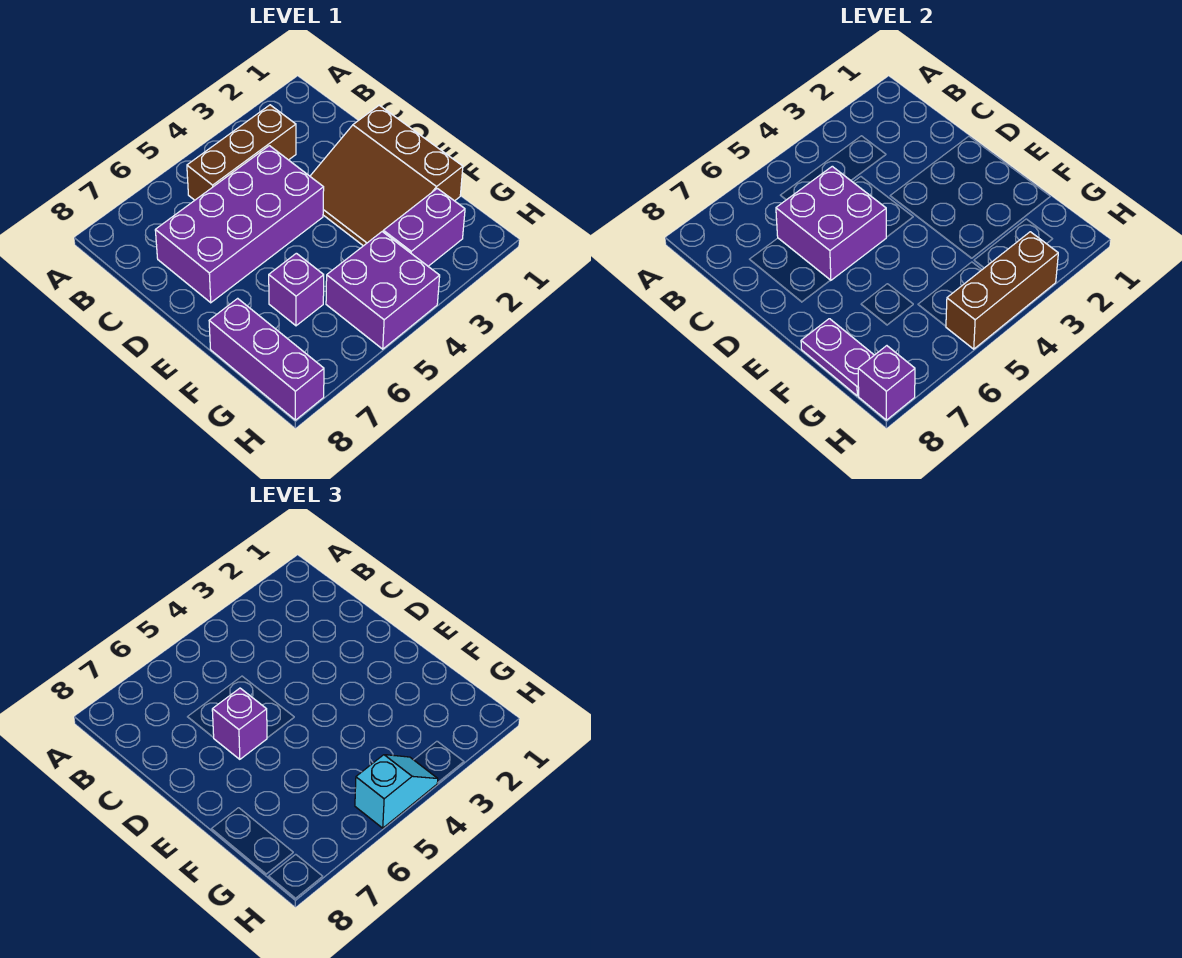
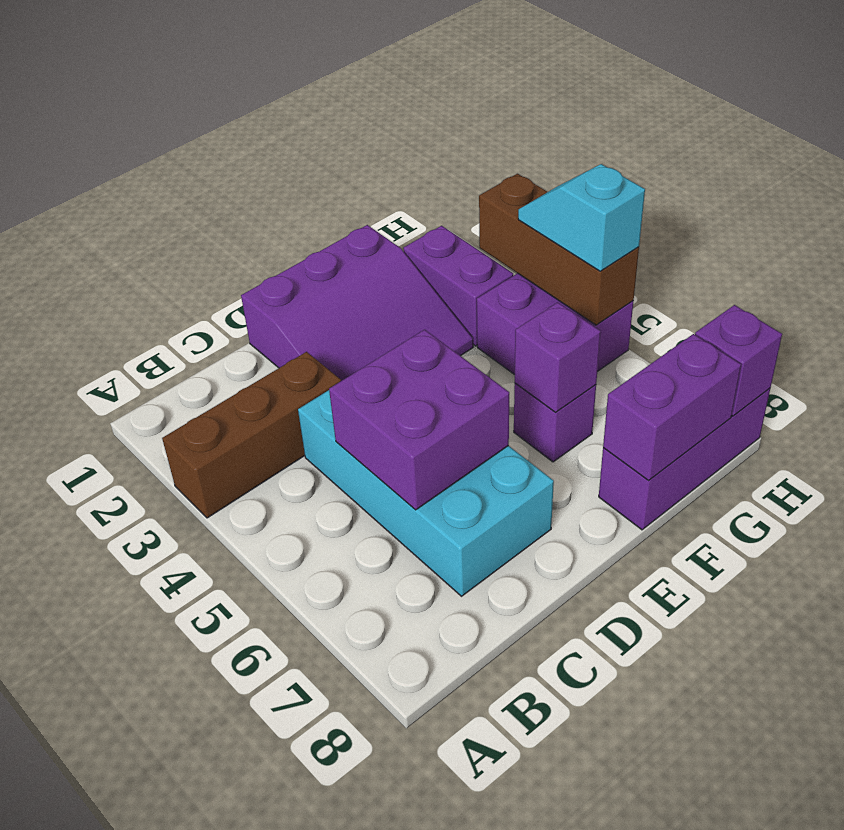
brown 1x3 brick [187,105,296,200] -> brown 1x3 brick turned to [162,352,341,518]
purple 2x4 brick [155,146,324,303] -> cyan 2x4 brick [298,390,554,596]
brown 3x3 slope [310,105,463,246] -> purple 3x3 slope [241,225,474,381]
purple 1x1 brick [212,688,267,759] -> purple 1x1 brick moved to [515,302,601,412]
purple 1x2 plate [801,319,874,396] -> purple 1x2 brick [603,334,741,480]

